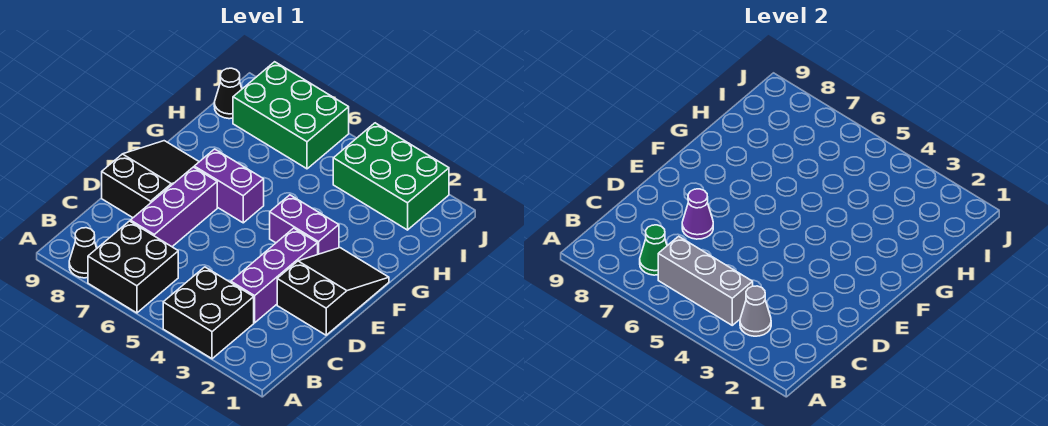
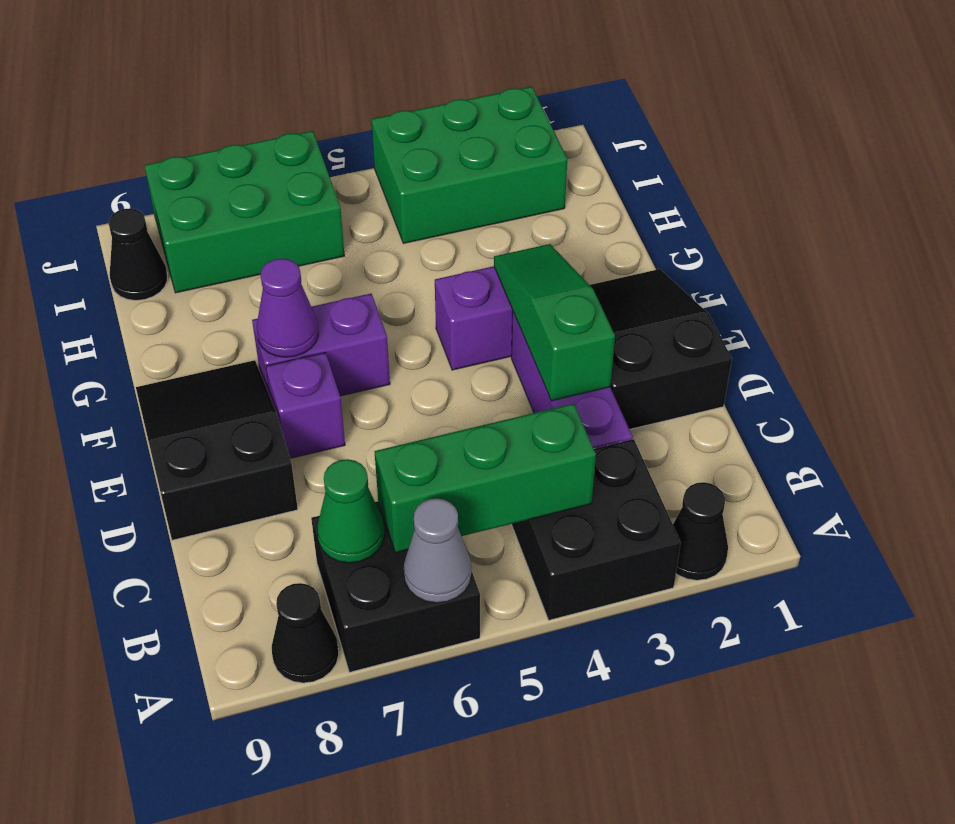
none -> black 1x1 cone [673,482,728,580]
grey 1x1 cone [740,286,771,336] -> grey 1x1 cone moved to [404,498,472,603]
grey 1x3 brick [658,236,753,325] -> green 1x3 brick [374,404,596,553]
purple 1x3 brick [130,167,217,247] -> purple 1x1 brick [266,353,345,458]
none -> green 1x3 slope [494,244,615,401]
purple 1x1 cone [682,189,713,239] -> purple 1x1 cone moved to [257,258,318,357]

